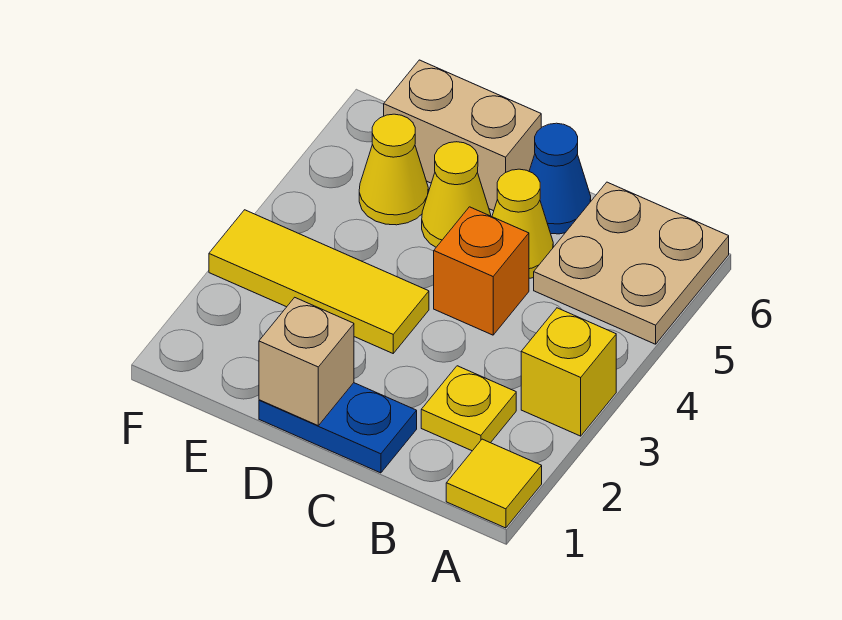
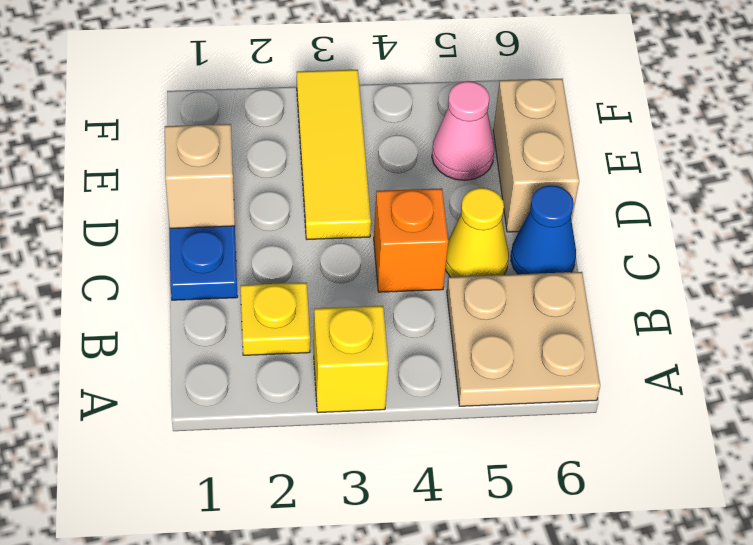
yellow 1x1 tile [446,439,542,528] -> none
yellow 1x1 cone [422,142,491,247] -> none
yellow 1x1 cone [359,114,428,225] -> pink 1x1 cone [432,81,494,180]

